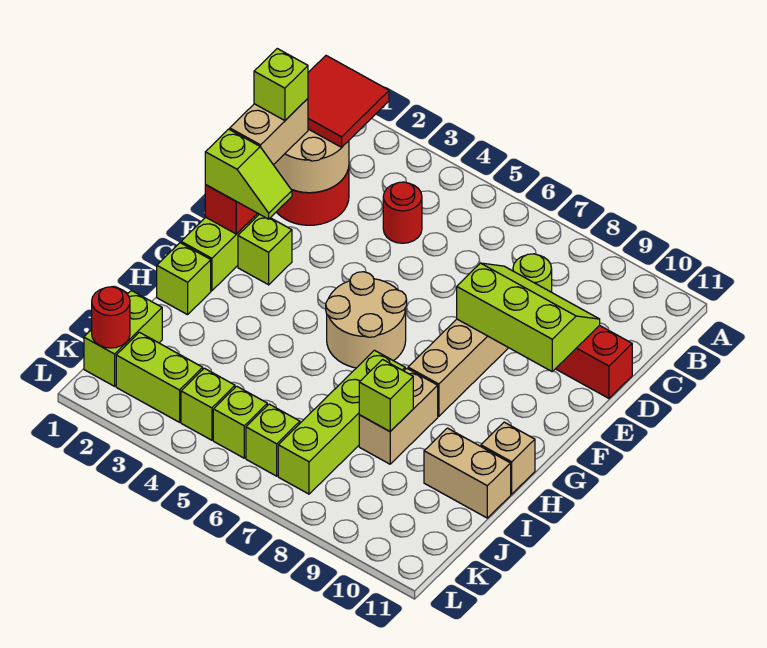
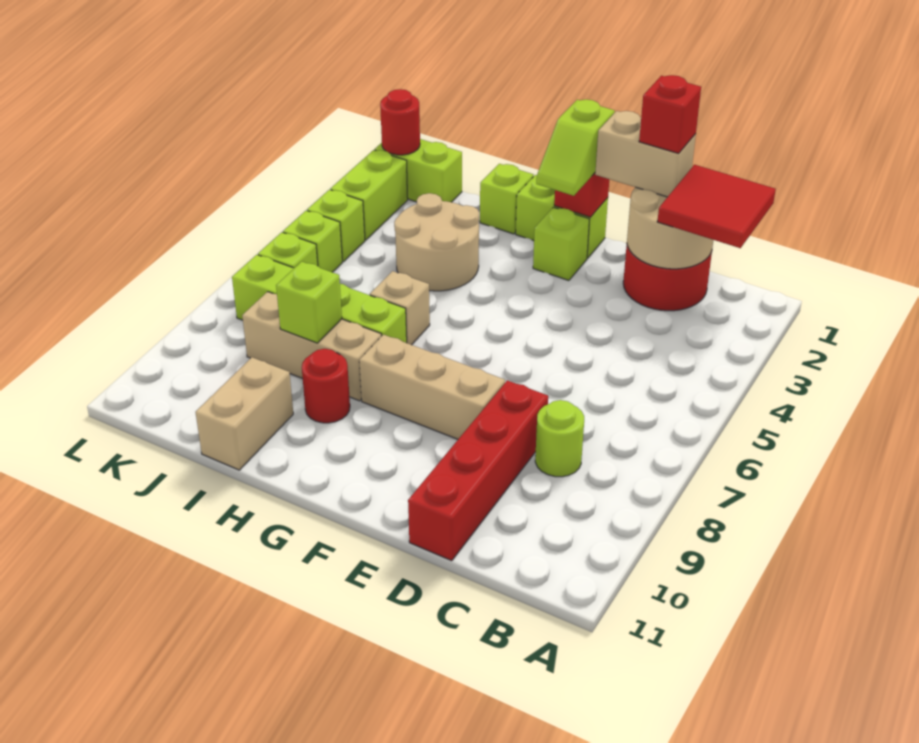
red 1x1 round brick [383,182,422,243] -> red 1x1 round brick moved to [302,349,350,423]
lime 1x1 brick [254,49,308,121] -> red 1x1 brick [639,75,701,153]
lime 2x3 slope [457,263,600,371] -> none
tan 2x2 round brick [326,272,407,368] -> tan 2x2 round brick moved to [394,193,479,291]
tan 1x2 brick [359,369,438,464] -> tan 1x3 brick [242,292,381,401]
tan 1x1 brick [481,422,535,494] -> tan 1x1 brick moved to [370,271,430,345]

